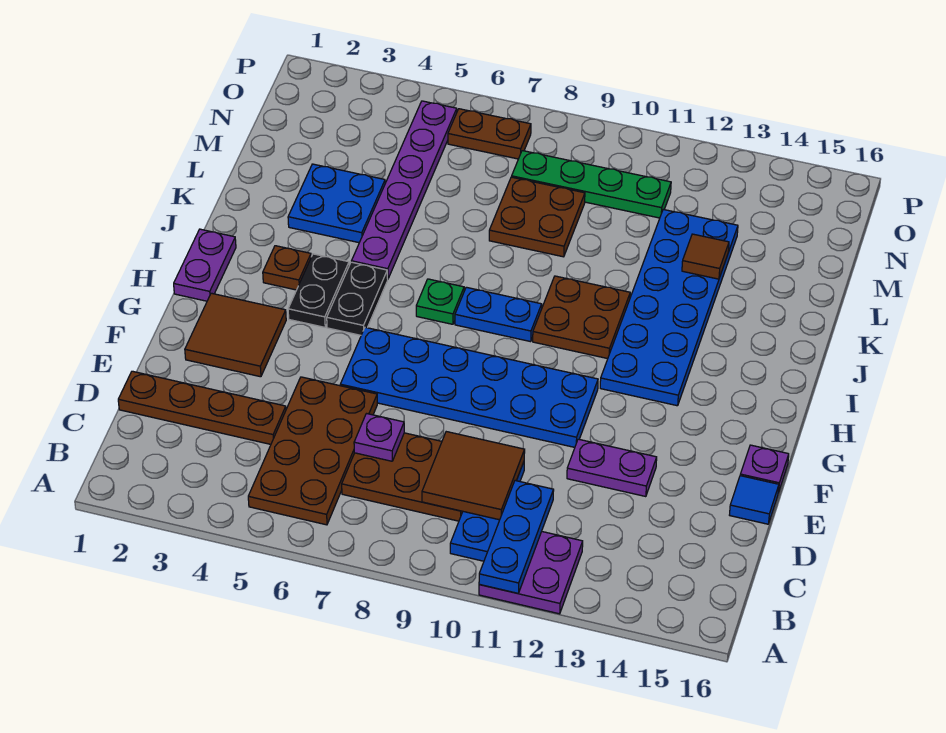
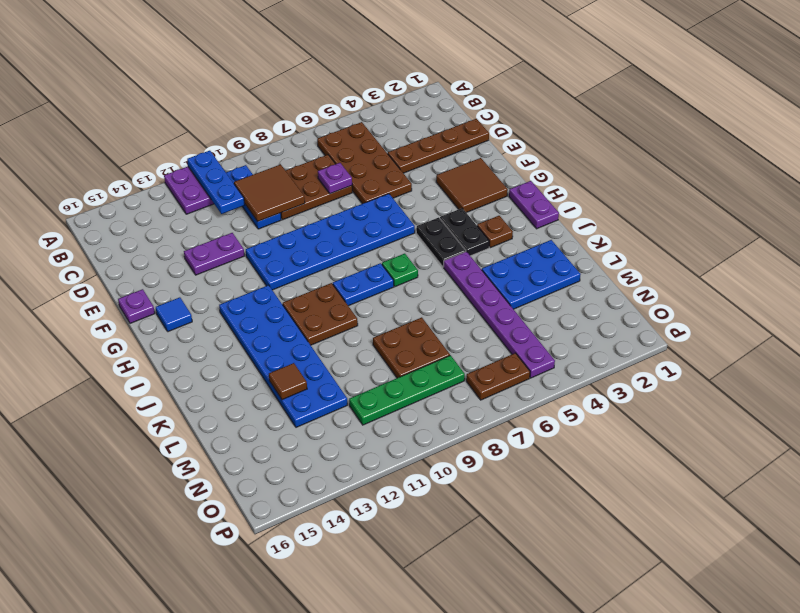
blue 1x1 tile [730,476,779,524] -> blue 1x1 tile moved to [156,297,192,332]
blue 2x2 plate [288,164,385,243] -> blue 2x3 plate [482,240,581,309]

